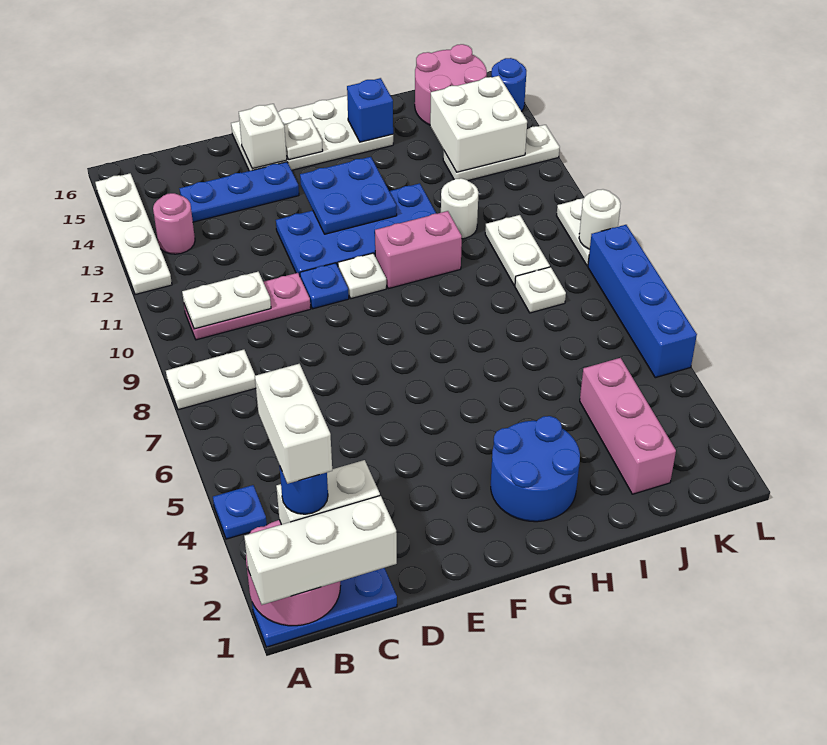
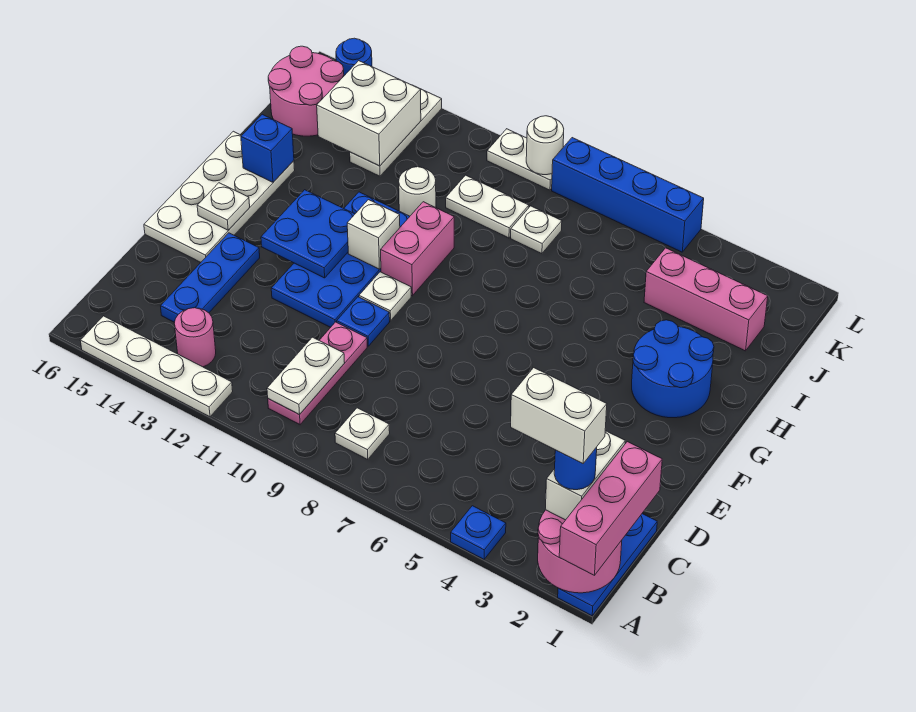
white 1x3 brick [244,496,397,605] -> pink 1x3 brick [559,442,662,575]
white 1x2 plate [166,350,256,410] -> white 1x1 plate [335,408,390,460]
white 1x1 brick [239,104,287,169] -> white 1x1 brick moved to [347,200,400,269]

